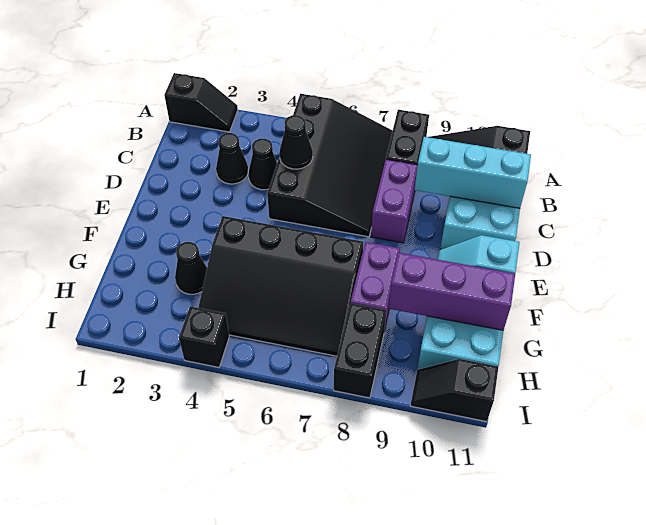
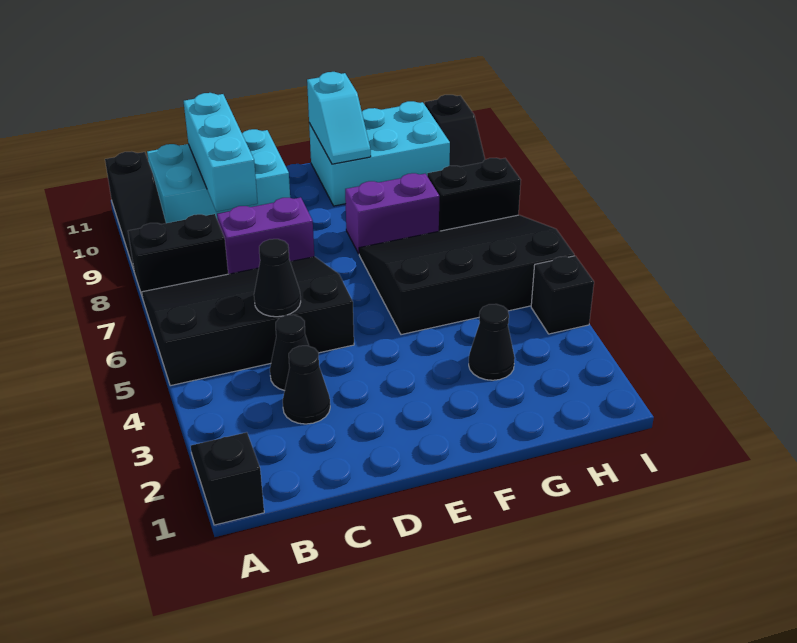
black 3x4 slope [198,216,363,356] -> black 3x4 slope turned to [359,215,574,335]
purple 1x3 brick [389,253,515,330] -> none

